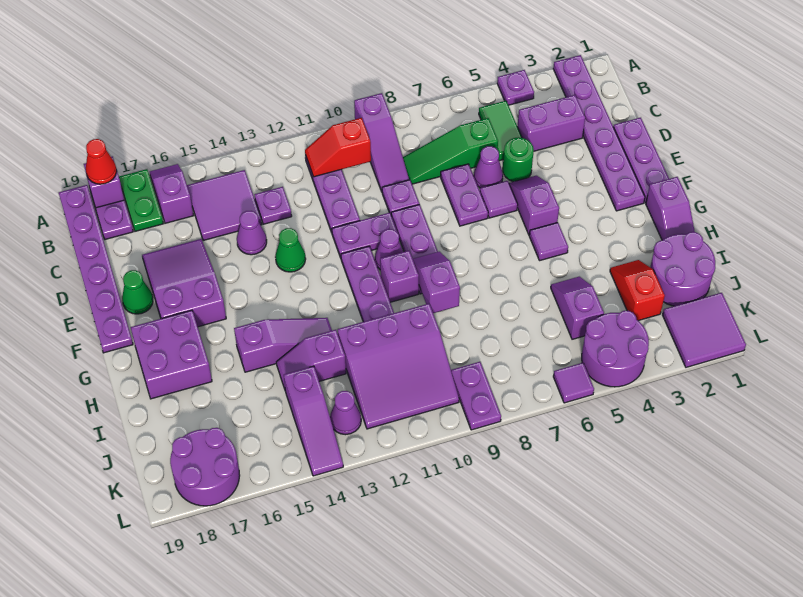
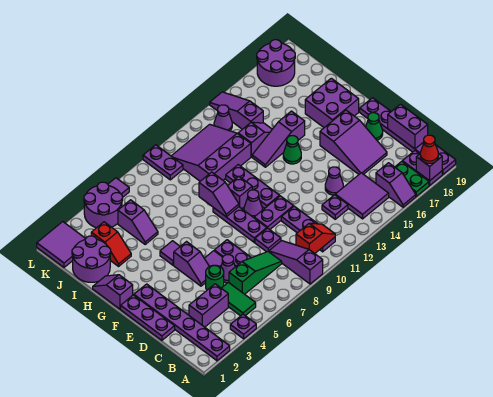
none -> purple 1x2 brick [388,104,428,149]
green 1x1 cone [275,228,306,272] -> green 1x1 cone moved to [283,136,301,164]

